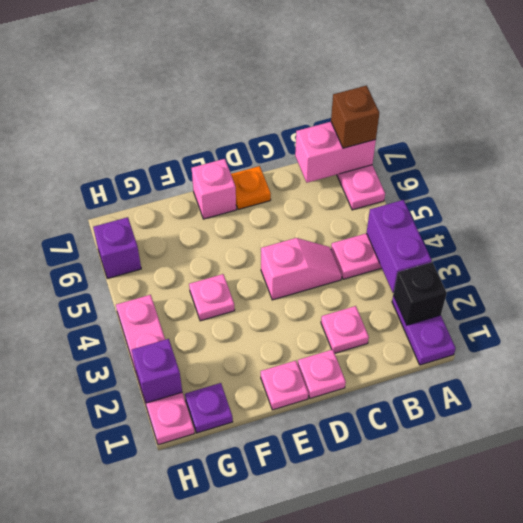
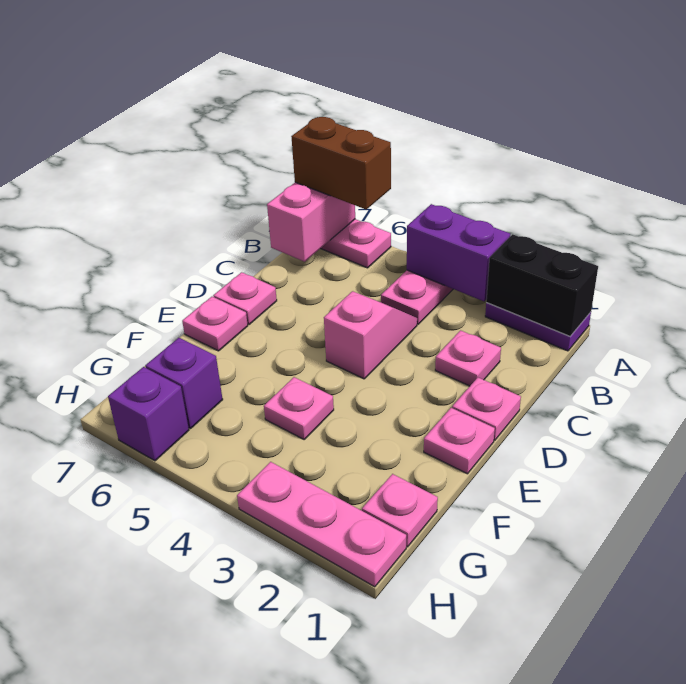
black 1x1 brick [393,262,447,325] -> black 1x2 brick [486,234,598,336]
brown 1x1 brick [331,86,379,148] -> brown 1x2 brick [291,117,391,209]
orange 1x1 plate [231,166,271,210] -> pink 1x1 plate [213,272,277,325]
pink 1x1 brick [192,159,236,219] -> pink 1x1 plate [182,297,248,351]
purple 1x1 plate [185,383,233,433] -> pink 1x1 plate [362,474,438,547]
pink 1x4 plate [116,295,195,445] -> pink 1x3 plate [237,462,406,587]
purple 1x1 brick [132,339,182,403] -> purple 1x1 brick moved to [145,338,223,429]

